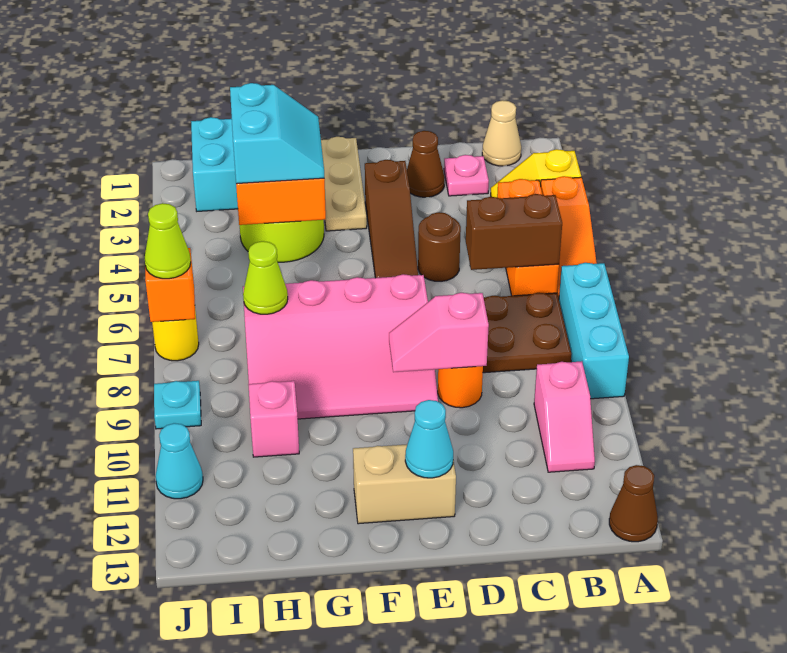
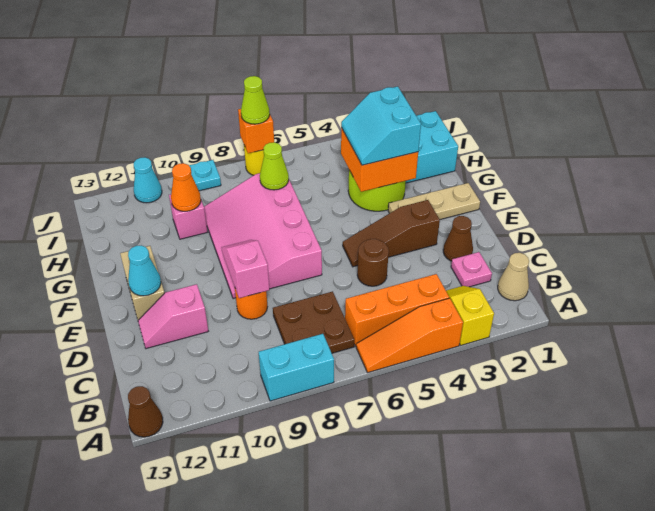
cyan 1x3 brick [559,263,629,399] -> cyan 1x2 brick [259,334,334,401]
brown 1x2 brick [466,194,562,270] -> none
pink 1x2 slope [534,361,595,472] -> pink 1x2 slope moved to [138,284,208,349]
cyan 2x2 slope [230,83,324,184] -> cyan 2x2 slope turned to [341,86,421,165]
none -> orange 1x1 cone [171,163,201,211]

